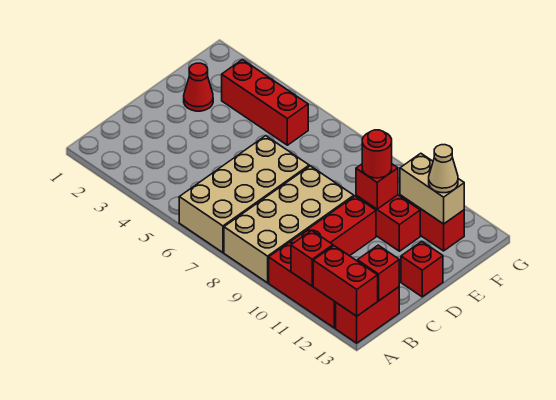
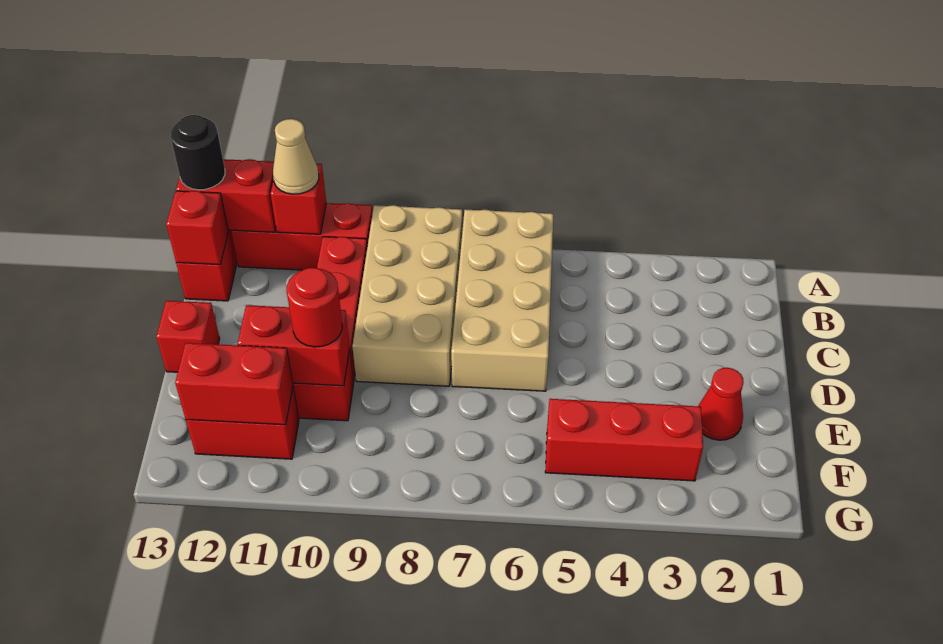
none -> black 1x1 round brick [170,115,225,190]
red 1x1 brick [356,164,398,209] -> red 1x2 brick [238,305,350,386]
tan 1x2 brick [400,153,464,224] -> red 1x2 brick [175,343,293,425]
tan 1x1 cone [429,145,458,193] -> tan 1x1 cone moved to [273,119,319,194]

